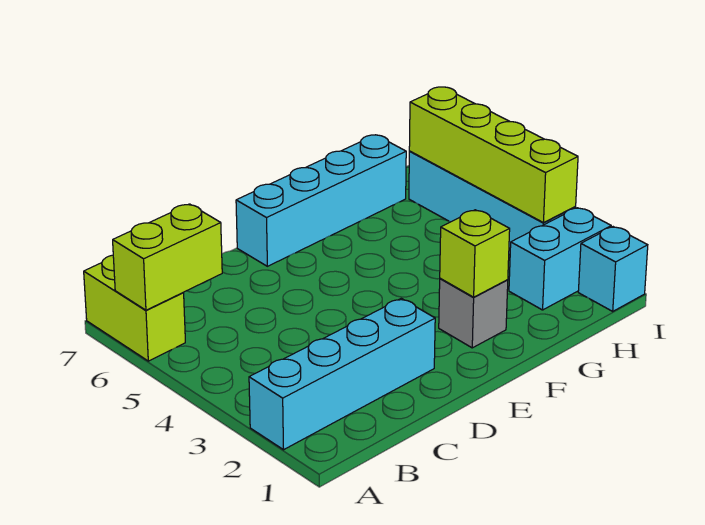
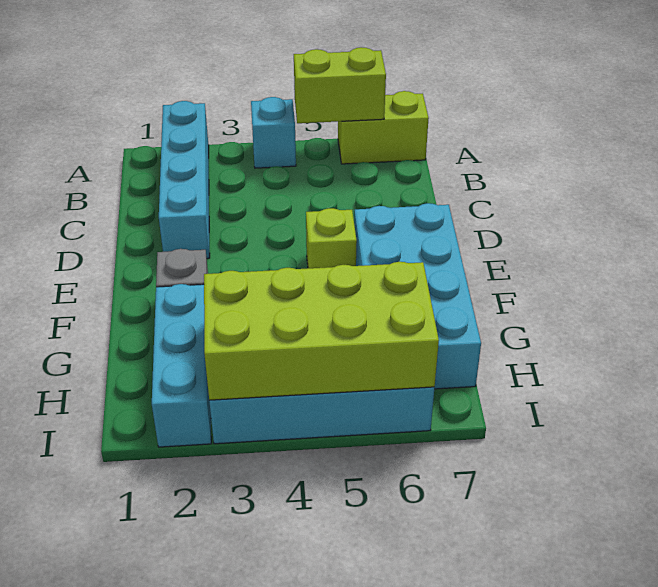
lime 1x2 brick [113,204,222,310] -> lime 1x2 brick turned to [294,47,386,123]
cyan 1x4 brick [236,135,406,266] -> cyan 2x4 brick [354,203,481,389]
lime 1x1 brick [440,210,510,297] -> lime 1x1 brick moved to [306,208,357,268]
cyan 1x2 brick [509,208,611,310] -> cyan 1x3 brick [152,284,211,447]
cyan 1x1 brick [578,227,648,311] -> cyan 1x1 brick moved to [251,97,296,168]
lime 1x4 brick [409,87,578,223] -> lime 2x4 brick [204,262,439,400]

